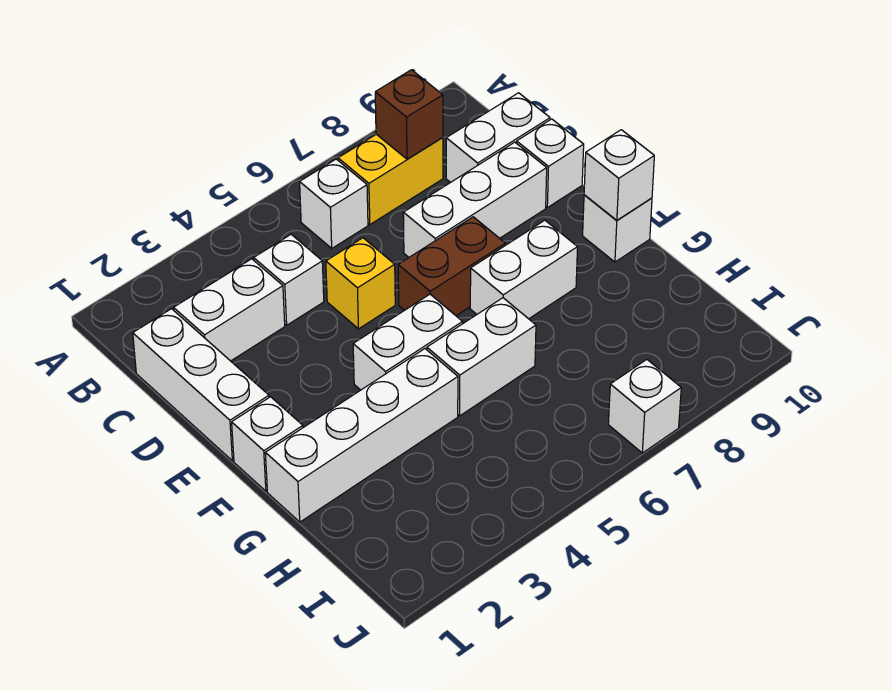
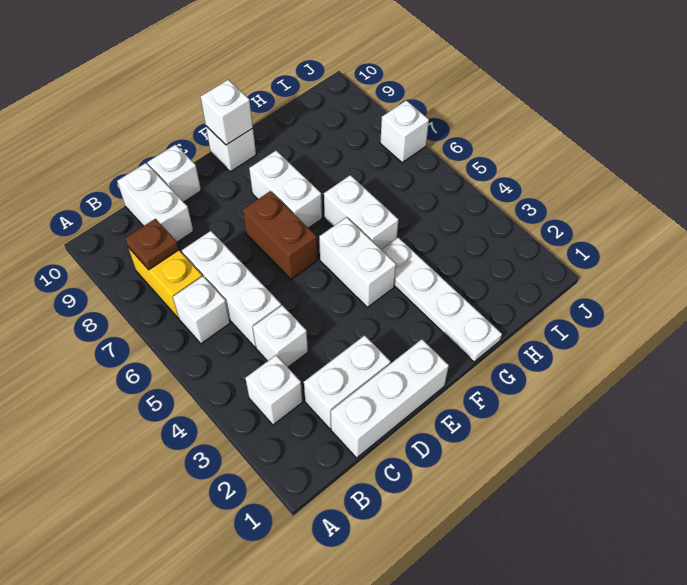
brown 1x1 brick [375,70,443,159] -> brown 1x1 plate [125,219,179,270]
white 1x2 brick [174,259,285,361] -> white 1x2 brick turned to [304,335,391,429]
yellow 1x1 brick [326,238,395,329] -> none
white 1x3 brick [403,142,547,257] -> white 1x3 brick moved to [182,231,281,347]
white 1x1 brick [232,397,303,491] -> white 1x1 brick moved to [245,355,303,425]
white 1x4 brick [265,349,458,522] -> white 1x4 plate [381,237,502,362]

